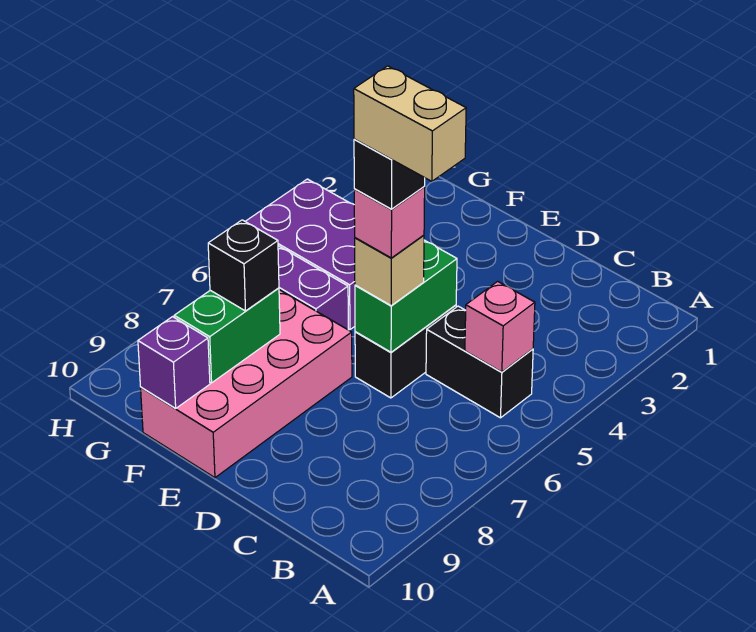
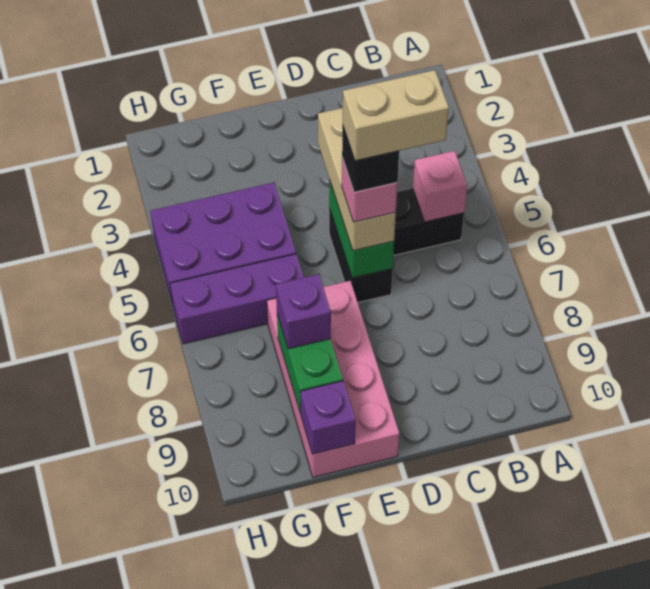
tan 1x1 brick [355,235,424,305] -> tan 1x3 brick [318,108,396,251]
black 1x1 brick [208,220,279,311] -> purple 1x1 brick [276,274,331,349]

